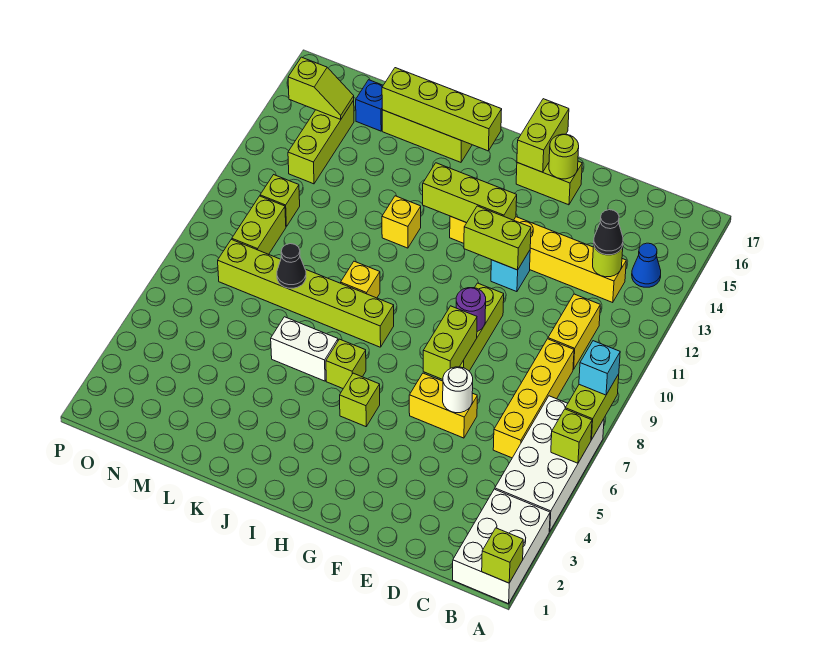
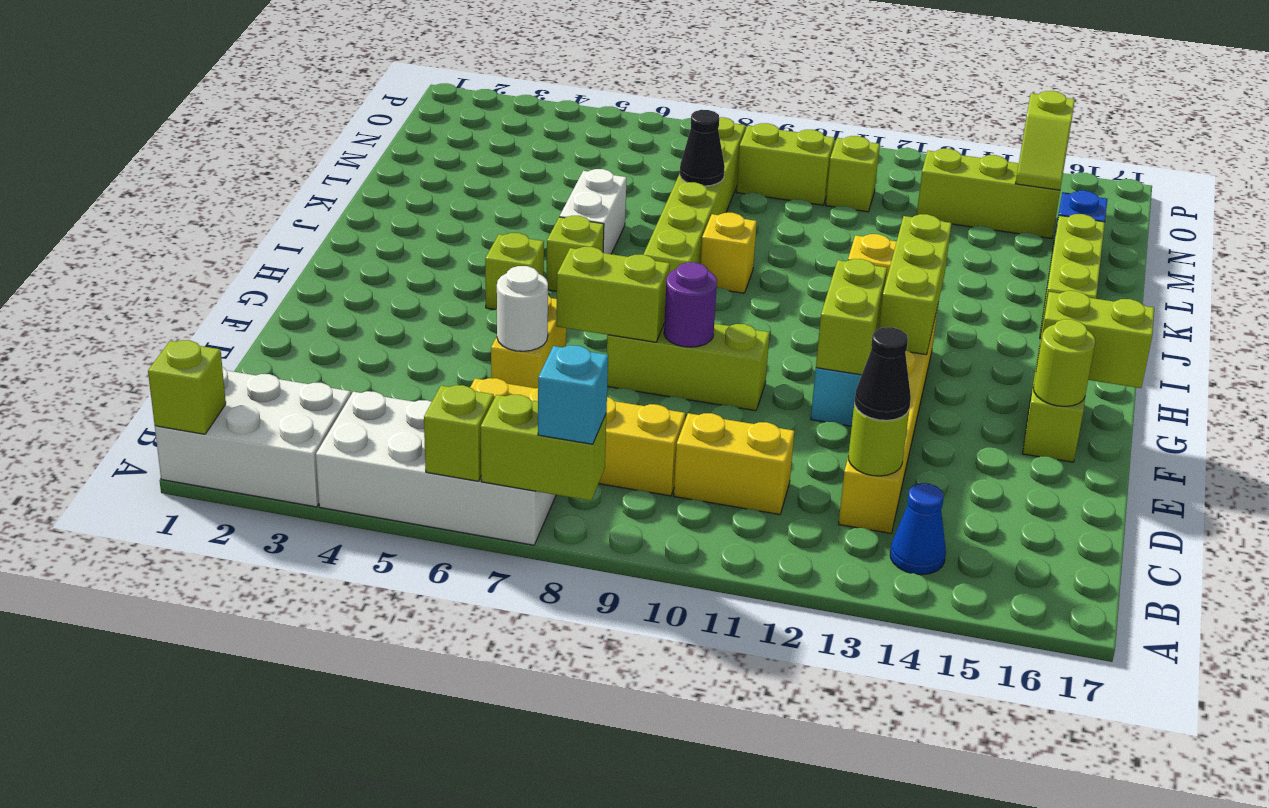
lime 1x4 brick [382,68,502,151] -> none

